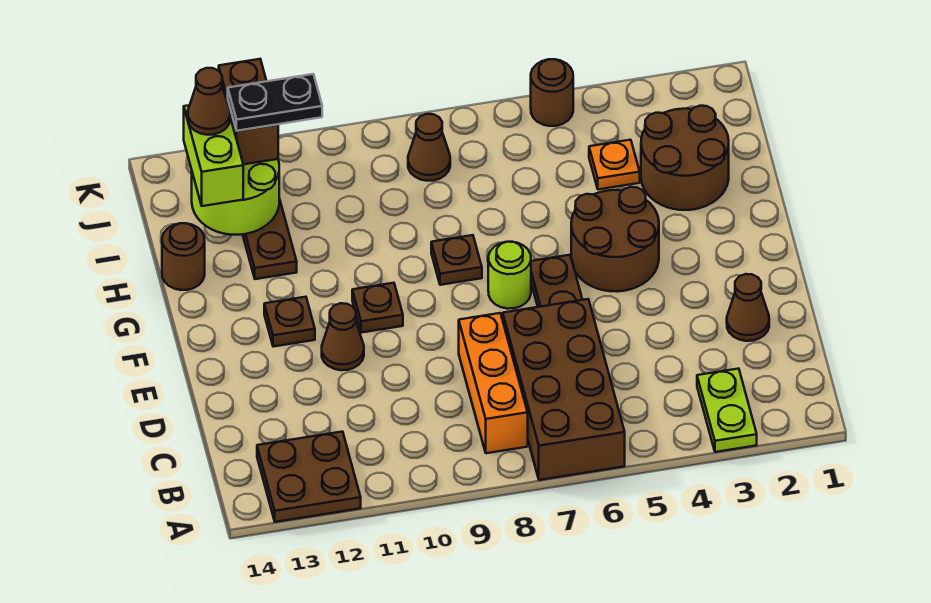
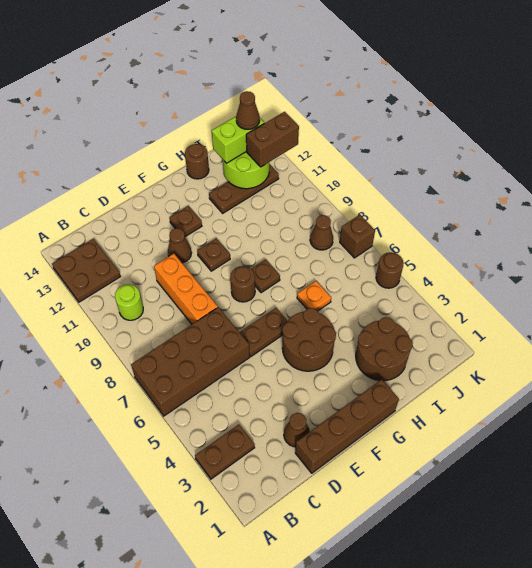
lime 1x2 plate [697,369,757,452] -> brown 1x2 plate [195,424,255,479]
orange 1x3 brick [459,313,528,453] -> orange 1x3 brick turned to [154,254,218,324]
none -> brown 1x4 brick [295,379,399,473]
lime 1x1 round brick [488,242,531,309] -> lime 1x1 round brick moved to [115,284,143,320]
none -> brown 1x1 round brick [230,266,255,302]
orange 1x1 plate [589,140,640,189] -> orange 1x1 plate moved to [297,281,331,311]
black 1x2 plate [228,74,322,131] -> none
none -> brown 1x1 brick [340,215,375,258]

